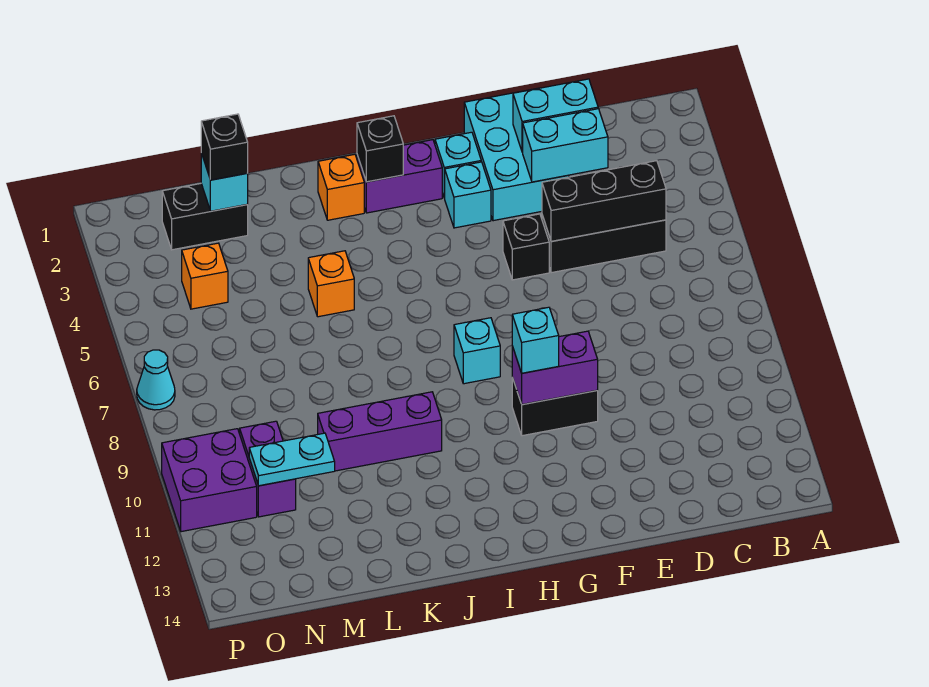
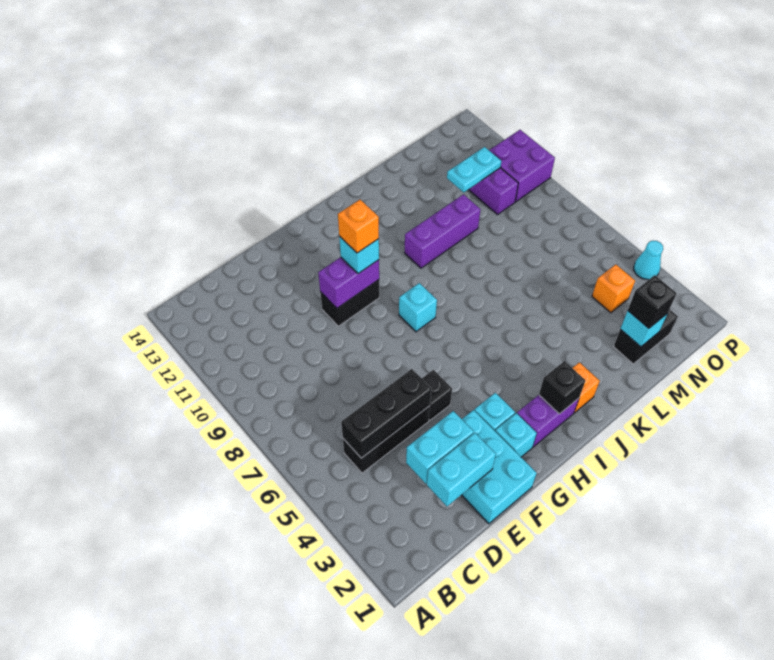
orange 1x1 brick [308,251,354,317] -> orange 1x1 brick moved to [338,200,379,253]
cyan 1x1 cone [137,350,175,410] -> cyan 1x1 cone moved to [634,241,663,280]

